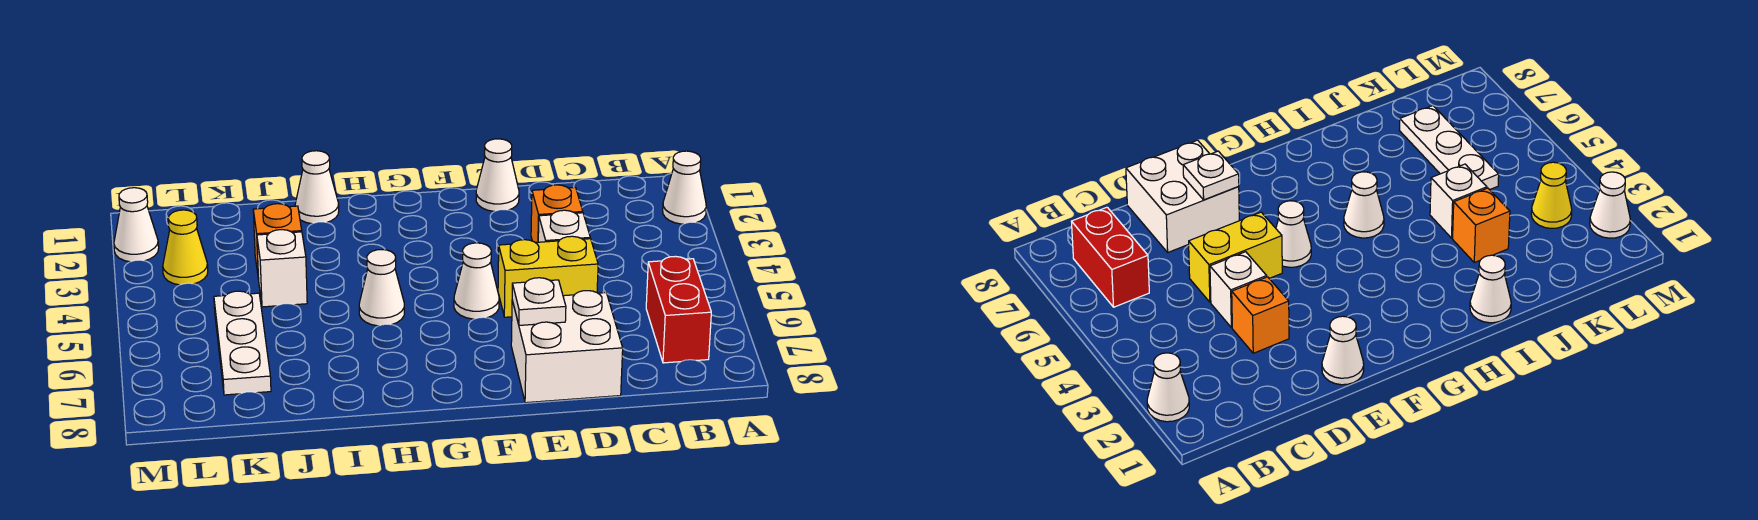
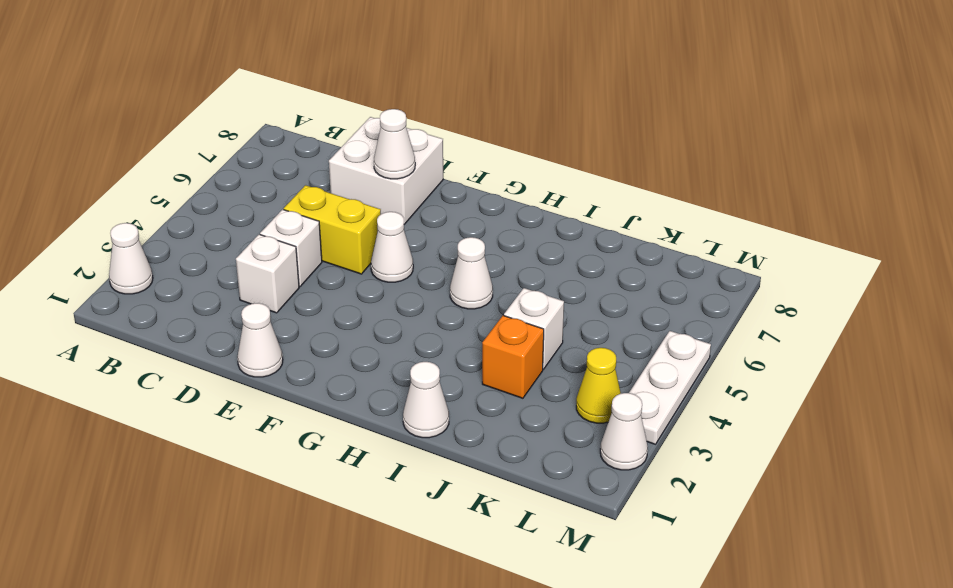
red 1x2 brick [646,256,711,363] -> none
orange 1x1 brick [531,185,583,242] -> white 1x1 brick [236,234,299,313]
white 1x1 plate [512,278,566,325] -> white 1x1 cone [374,109,415,179]
white 1x3 plate [214,291,271,395] -> white 1x3 plate moved to [629,331,711,444]

